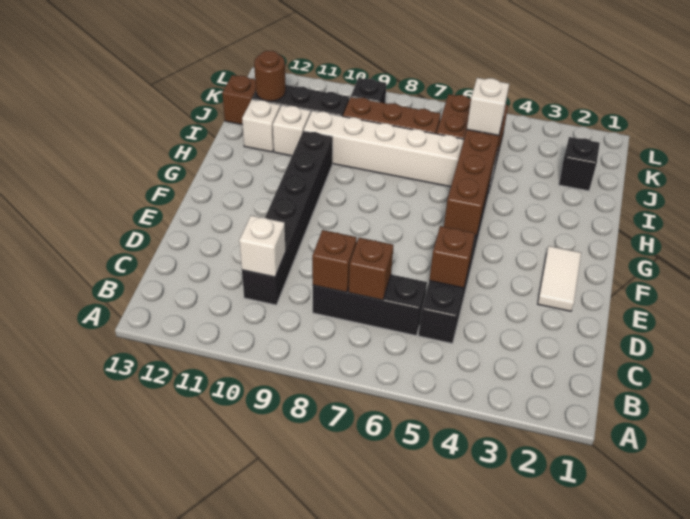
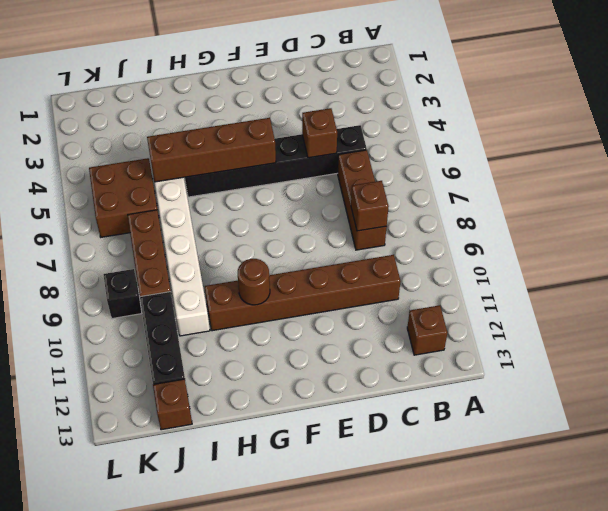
black 1x3 brick [313,275,427,335] -> brown 1x3 brick [338,150,387,250]
brown 1x1 brick [349,238,393,300] -> brown 1x1 brick moved to [407,305,448,355]
black 1x6 brick [242,131,333,305] -> brown 1x6 brick [205,255,401,331]
white 1x1 brick [239,215,286,277] -> none
white 1x2 tile [538,246,581,311] -> none
white 1x1 brick [467,78,509,135] -> none
white 1x1 brick [273,105,311,156] -> none
white 1x1 brick [242,100,280,152] -> none
black 1x1 brick [559,137,600,191] -> none
brown 1x1 round brick [254,51,286,101] -> brown 1x1 round brick moved to [238,259,270,305]

